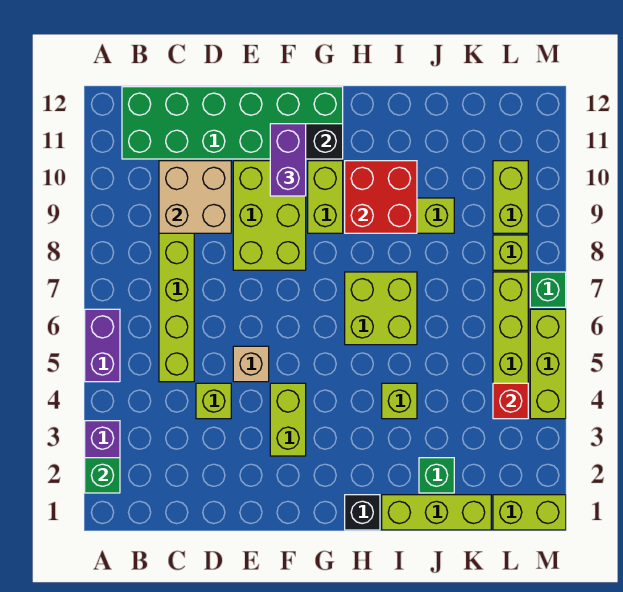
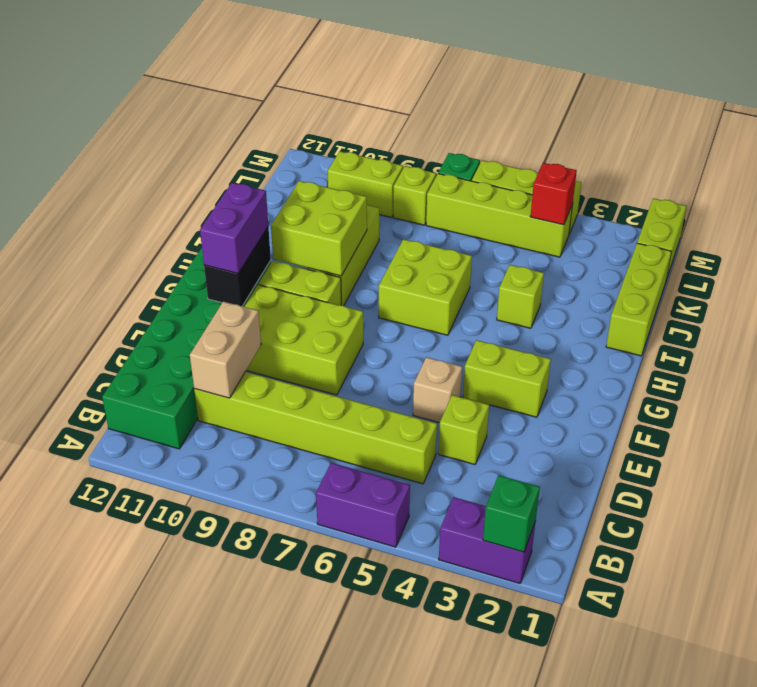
tan 2x2 brick [159,161,231,233] -> tan 1x2 brick [190,302,261,398]
purple 1x2 brick [270,124,306,196] -> purple 1x2 brick turned to [200,183,268,273]
black 1x1 brick [345,495,380,530] -> none
red 2x2 brick [345,161,417,233] -> lime 2x2 brick [271,181,367,276]
green 1x1 brick [419,458,454,493] -> none

